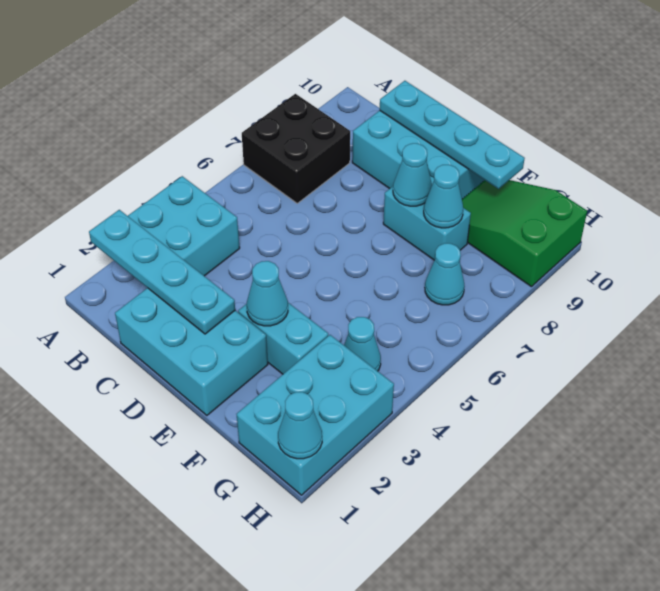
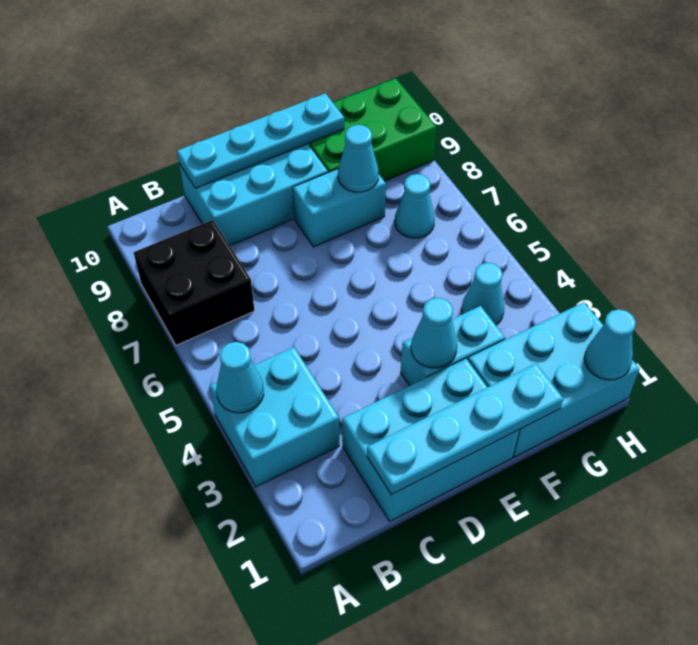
cyan 1x4 plate [89,210,235,334] -> cyan 1x4 plate moved to [367,364,563,495]
cyan 1x1 cone [393,143,432,206] -> cyan 1x1 cone moved to [216,342,264,413]
green 2x3 slope [462,180,587,287] -> green 2x3 brick [308,78,436,181]
cyan 2x3 brick [237,335,394,495] -> cyan 2x3 brick turned to [468,302,640,457]

